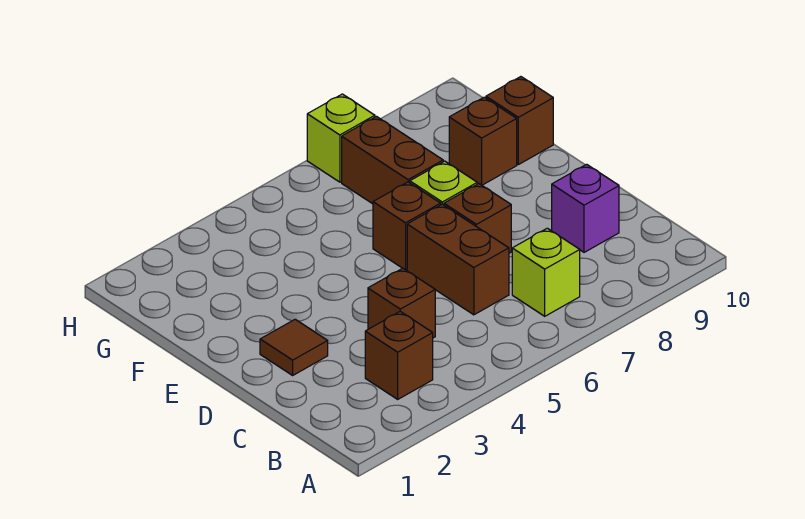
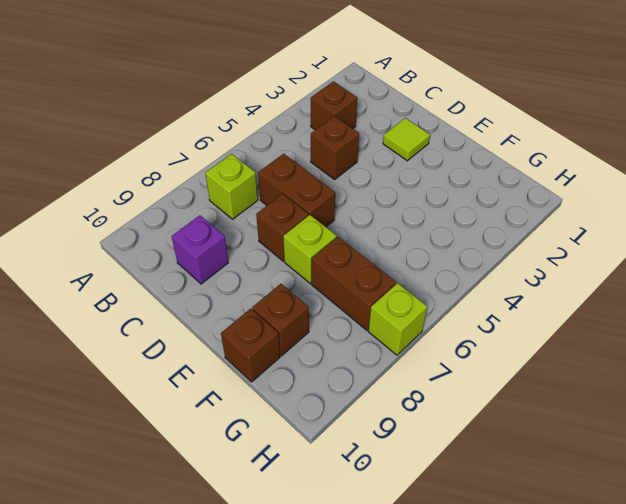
brown 1x1 tile [260,319,328,375] -> lime 1x1 tile [383,118,430,161]
brown 1x1 brick [373,182,441,270] -> none

